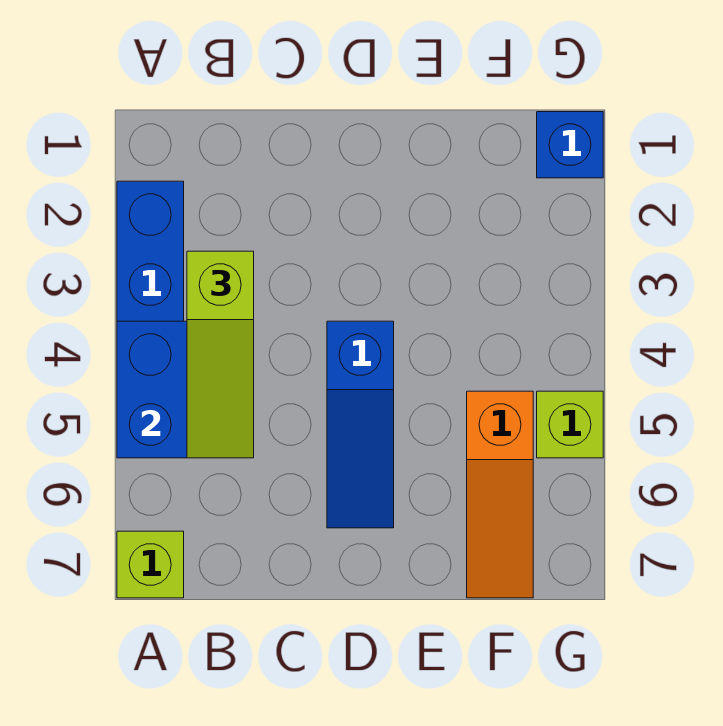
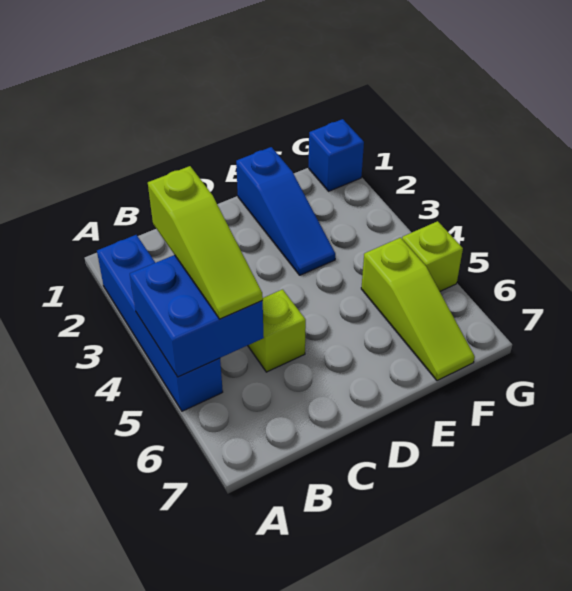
lime 1x1 brick [117,531,184,598] -> lime 1x1 brick moved to [248,289,306,372]
blue 1x3 slope [327,321,394,528] -> blue 1x3 slope moved to [236,147,335,275]
orange 1x3 slope [467,391,533,598] -> lime 1x3 slope [361,238,475,381]

